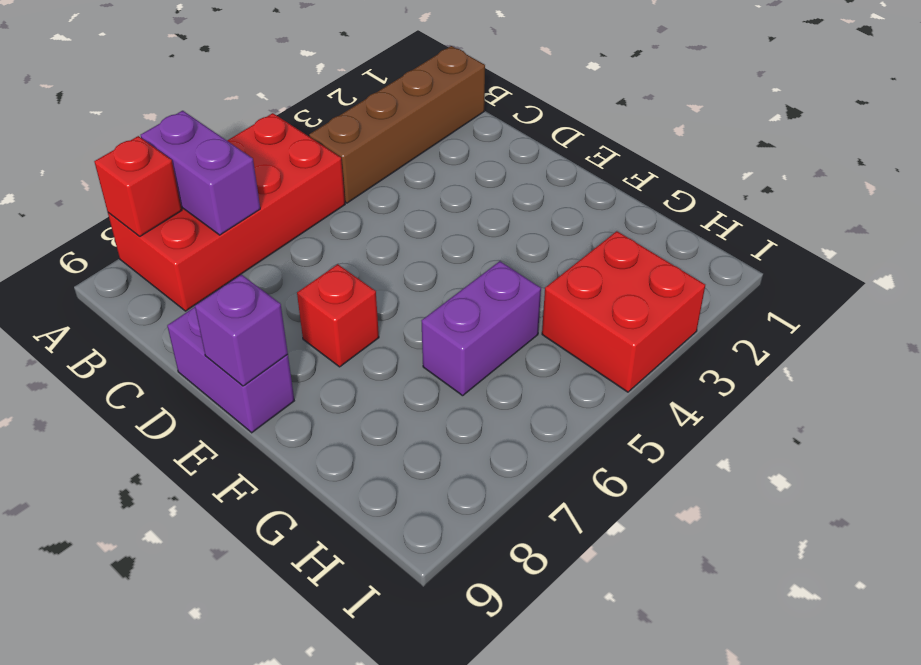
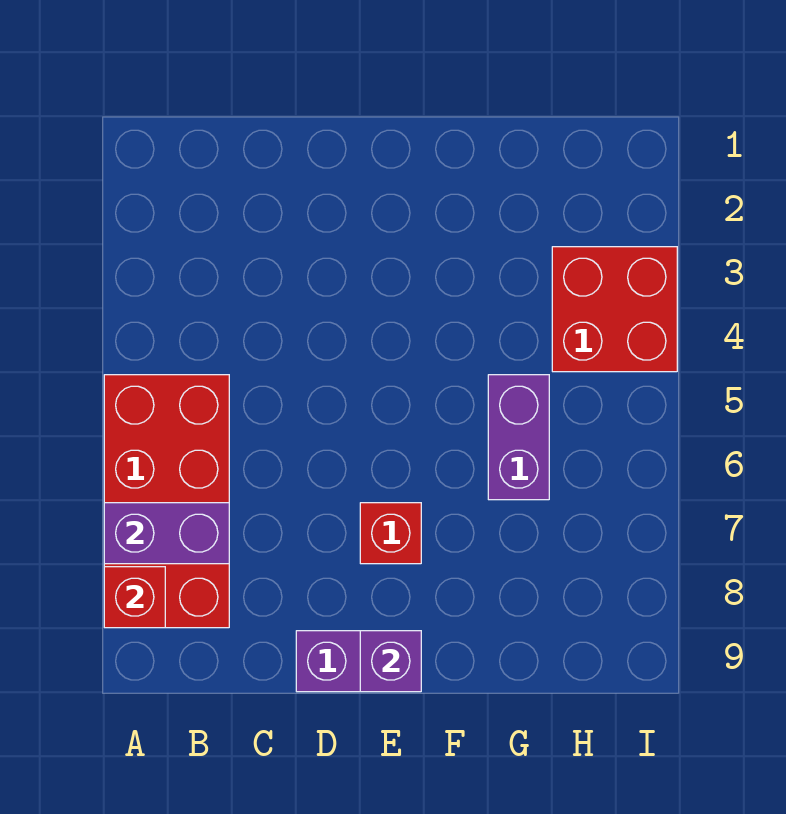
brown 1x4 brick [309,46,485,203] -> none

